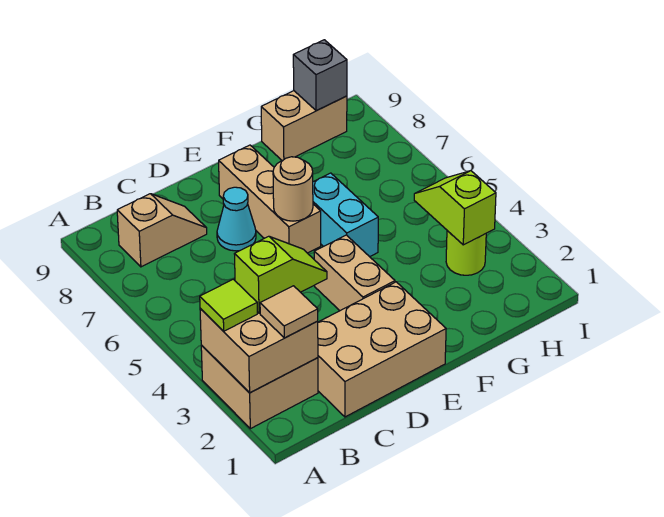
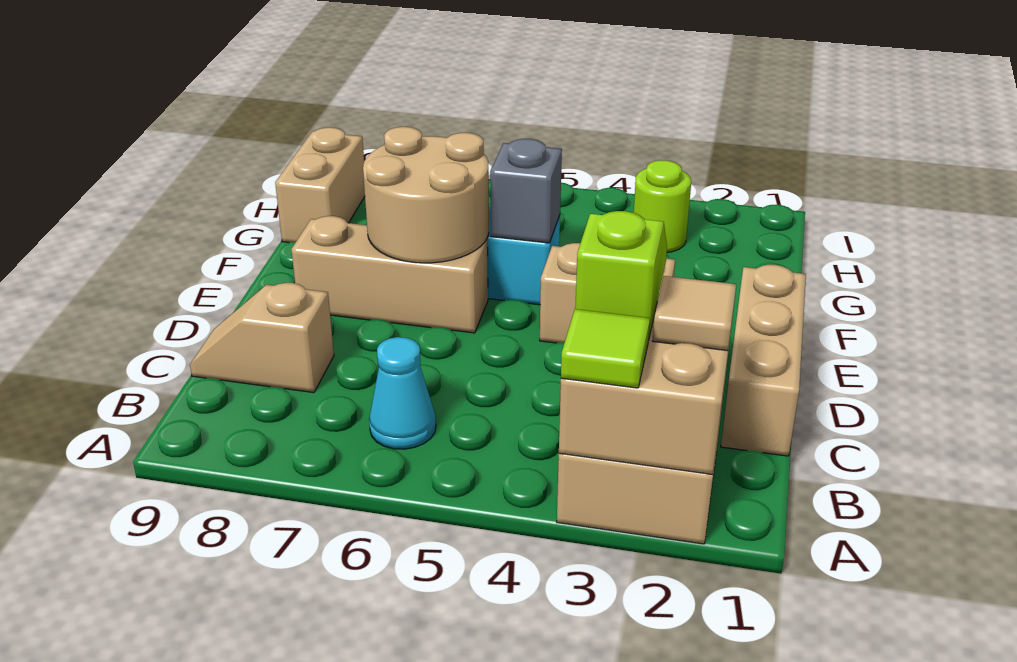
tan 1x2 slope [117,194,207,267] -> tan 1x2 slope turned to [190,283,334,393]
tan 2x3 brick [318,282,446,417] -> tan 1x3 brick [721,265,806,456]
cyan 1x1 cone [217,187,256,251] -> cyan 1x1 cone moved to [369,337,436,449]
tan 1x1 round brick [273,157,313,221] -> tan 2x2 round brick [363,127,489,263]
lime 1x2 slope [414,171,496,245] -> none
grey 1x1 brick [293,40,347,111] -> grey 1x1 brick moved to [490,139,562,243]

